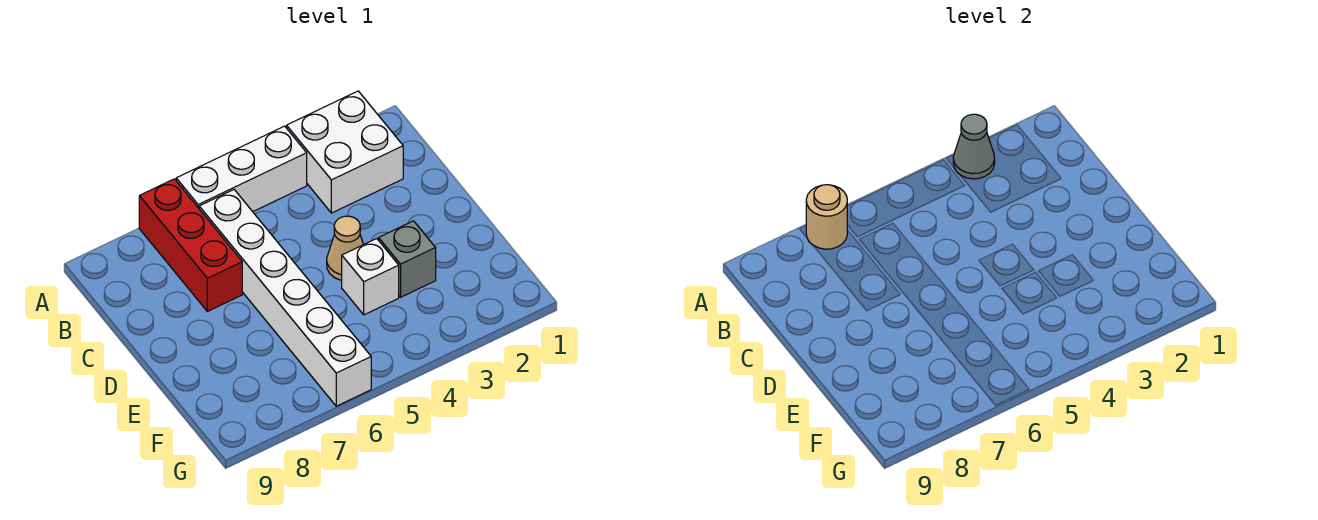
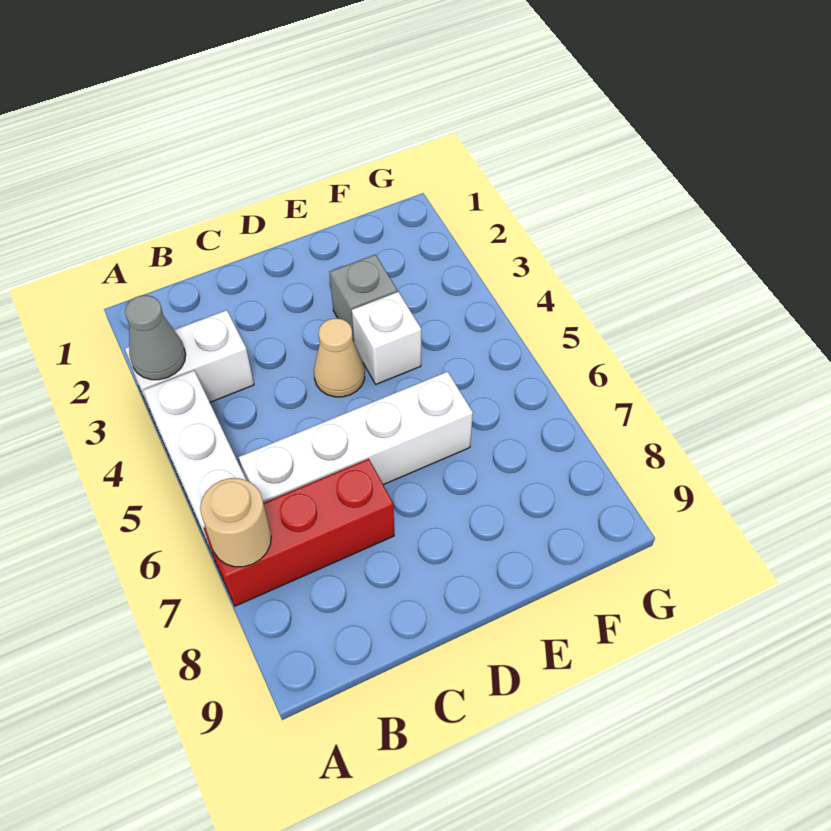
white 2x2 brick [287,91,403,213] -> white 1x2 brick [125,310,254,420]
white 1x6 brick [199,190,371,406] -> white 1x4 brick [239,372,473,503]

